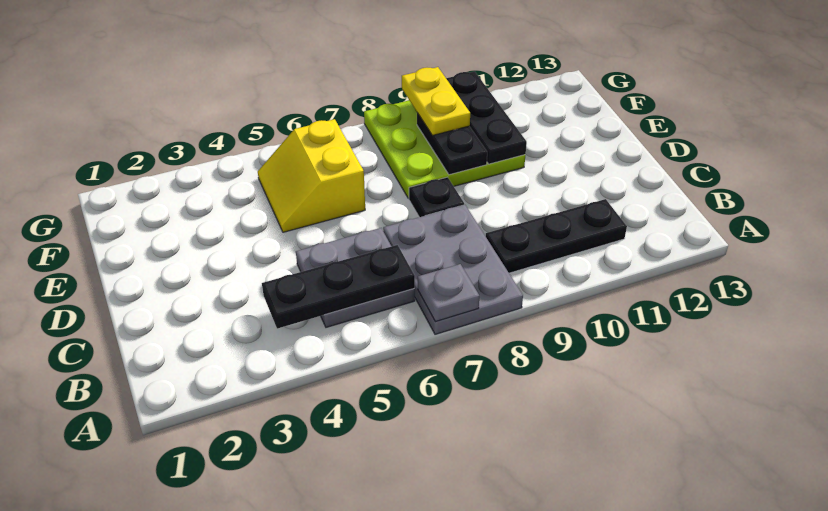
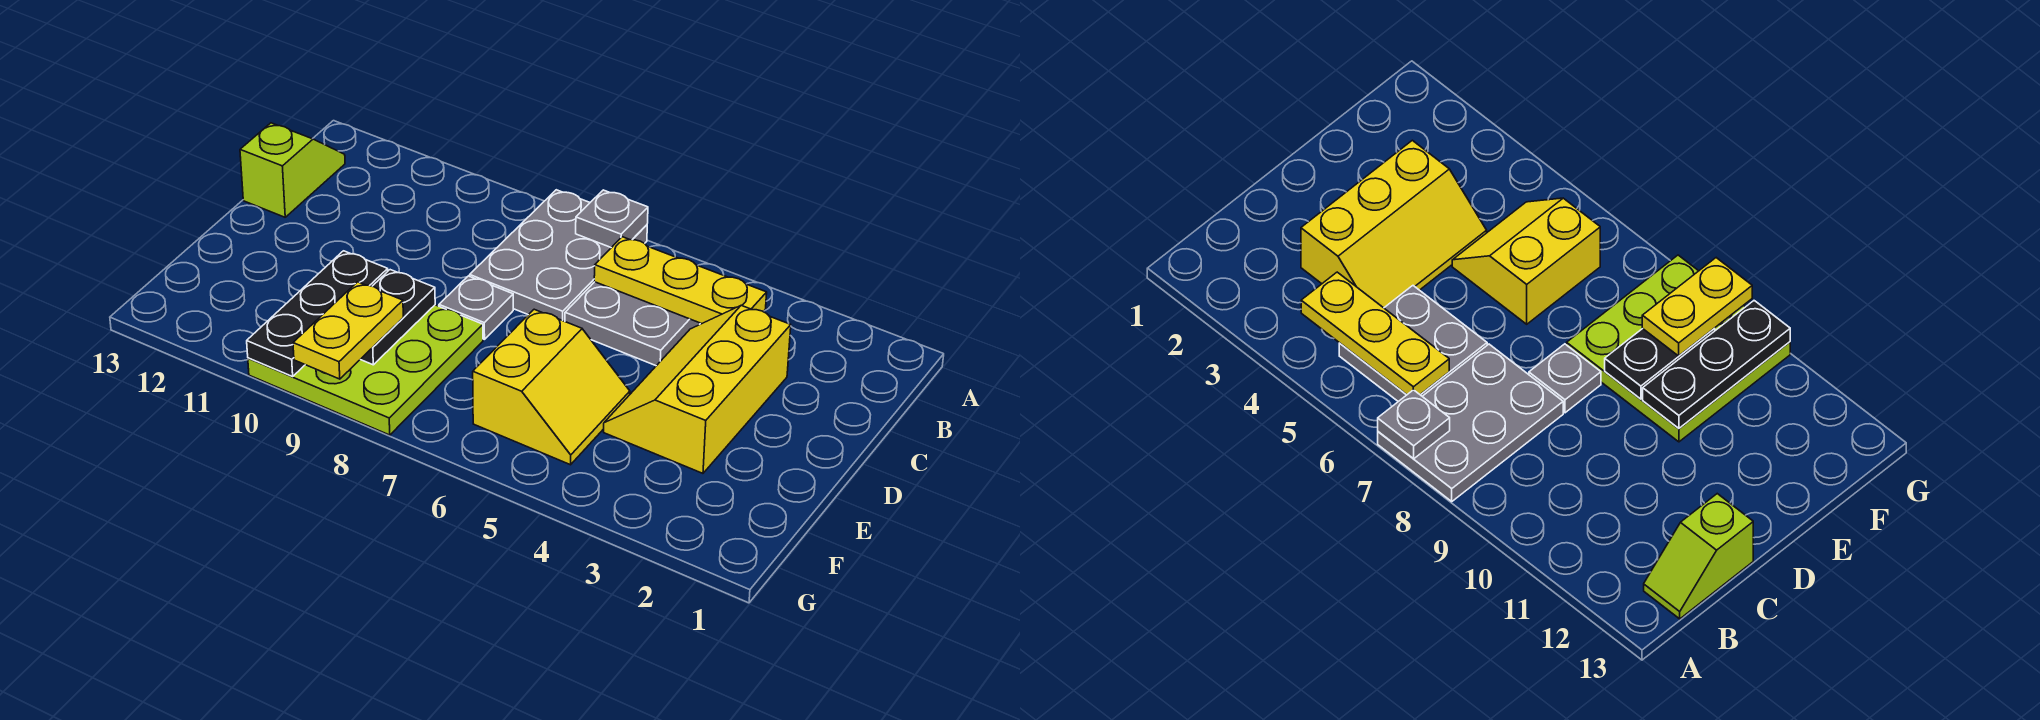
black 1x3 plate [262,245,415,329] -> yellow 1x3 plate [594,237,767,324]
black 1x3 plate [486,199,627,273] -> none
none -> lime 1x2 slope [240,123,345,217]
none -> yellow 2x3 slope [604,305,791,473]
black 1x1 plate [409,177,464,217] -> grey 1x1 plate [439,276,513,340]

